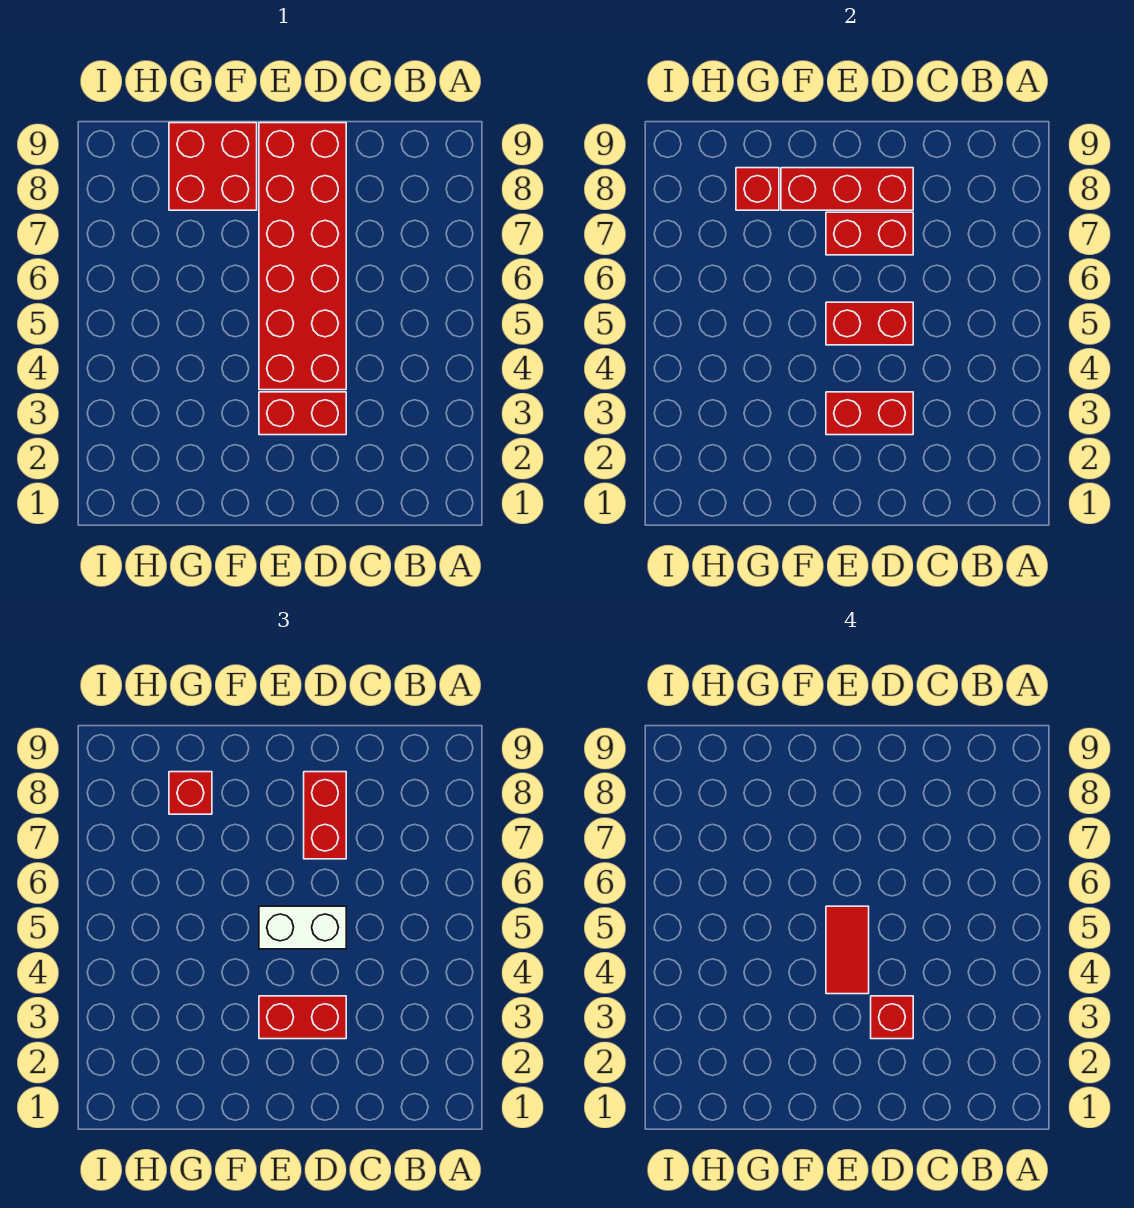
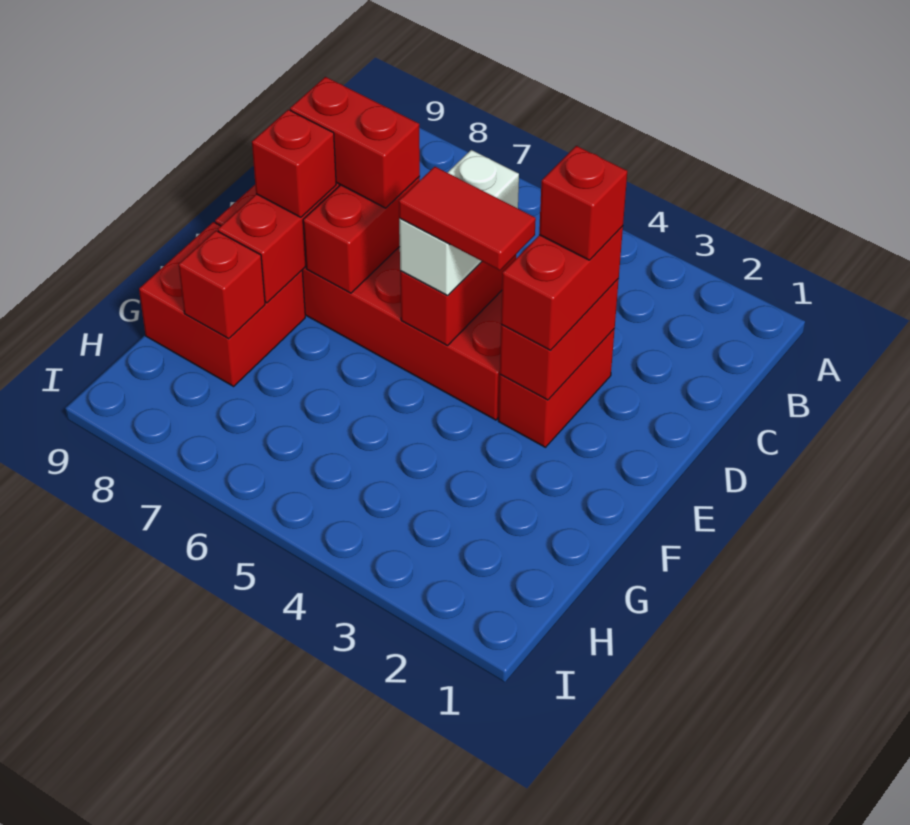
red 1x1 brick [169,772,212,814] -> red 1x1 brick moved to [252,110,336,217]

